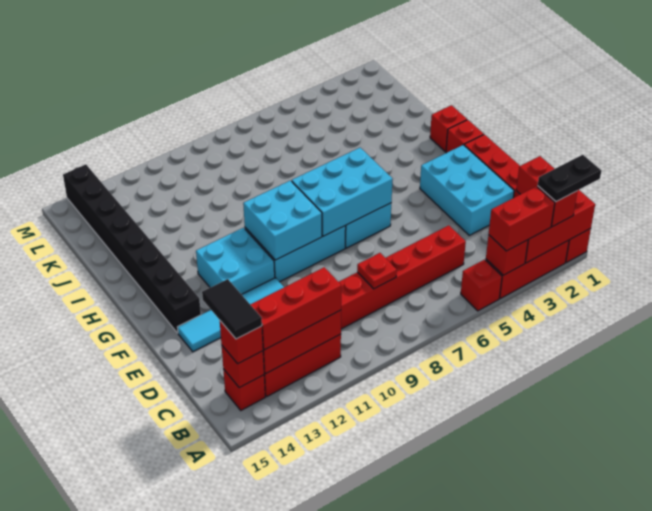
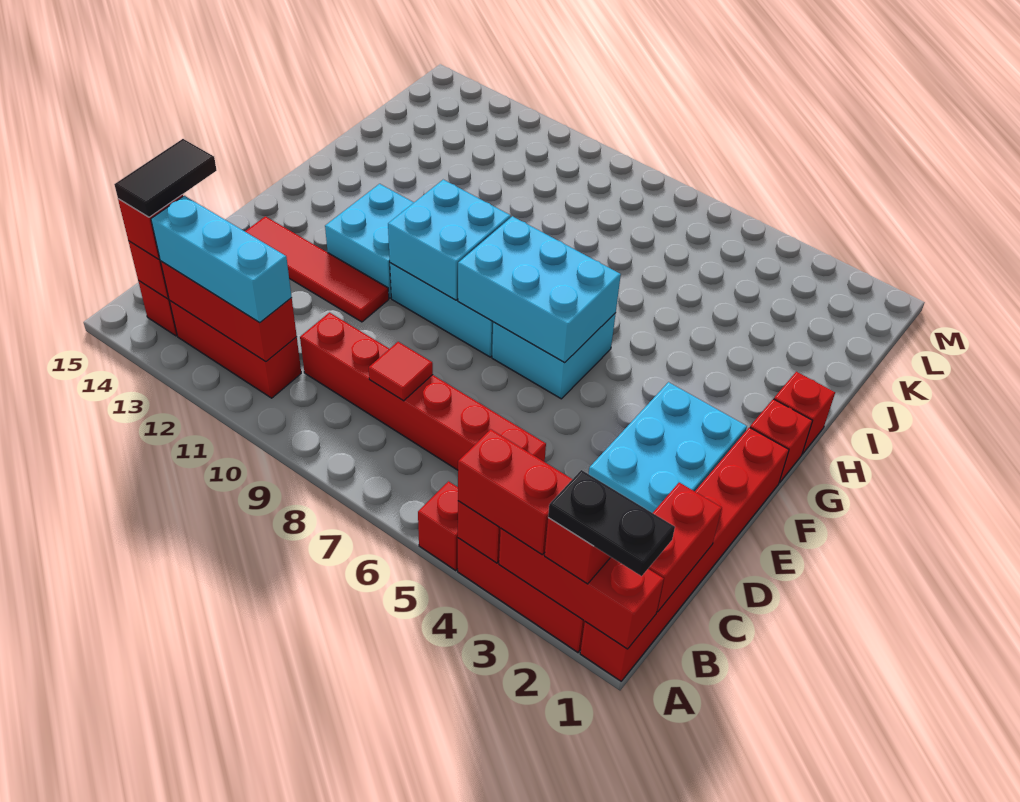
red 1x3 brick [250,267,341,350] -> cyan 1x3 brick [151,196,292,323]
red 1x1 plate [357,253,397,289] -> red 1x1 tile [369,342,433,401]
cyan 1x4 tile [177,278,284,352] -> red 1x4 tile [245,216,389,322]
black 1x8 brick [63,164,201,333] -> none

